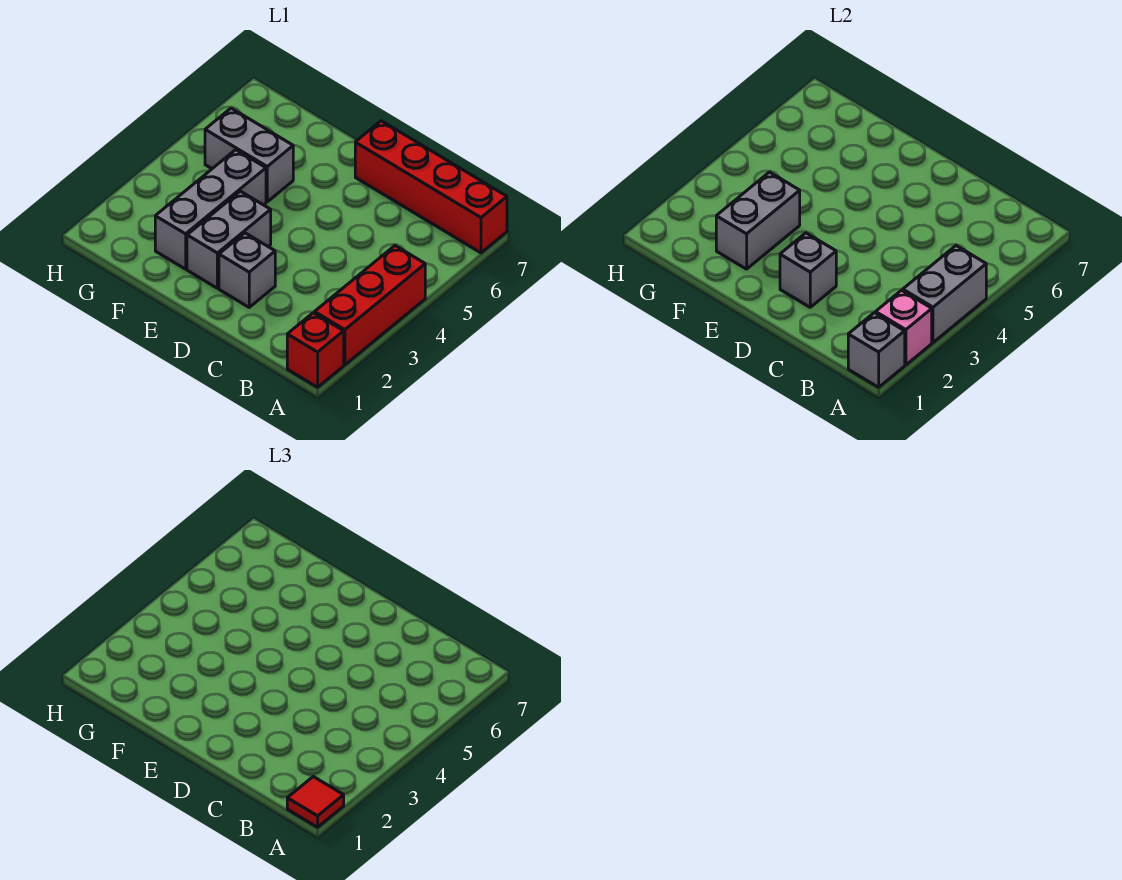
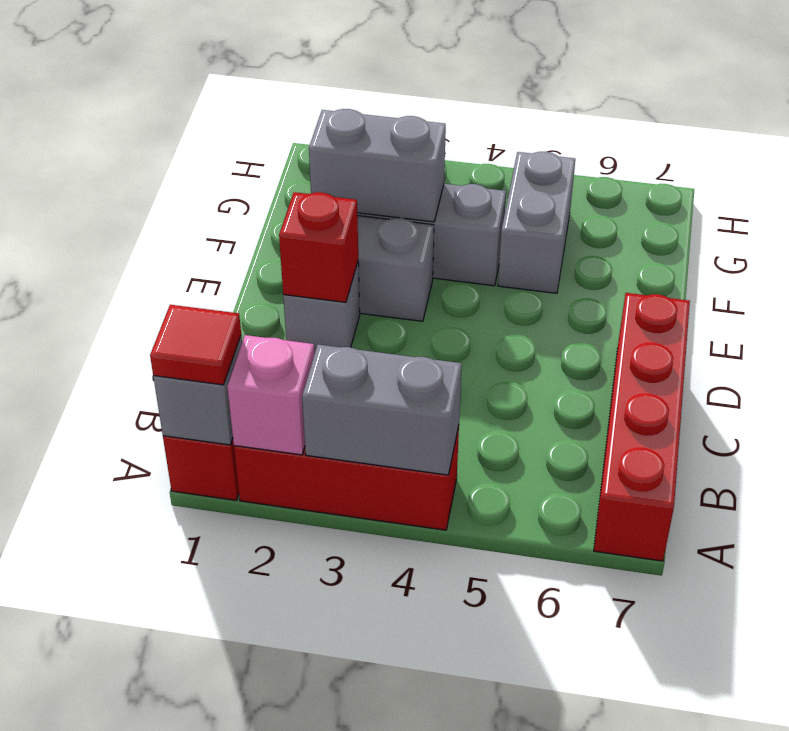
grey 1x1 brick [780,233,836,307] -> red 1x1 brick [279,192,358,302]

